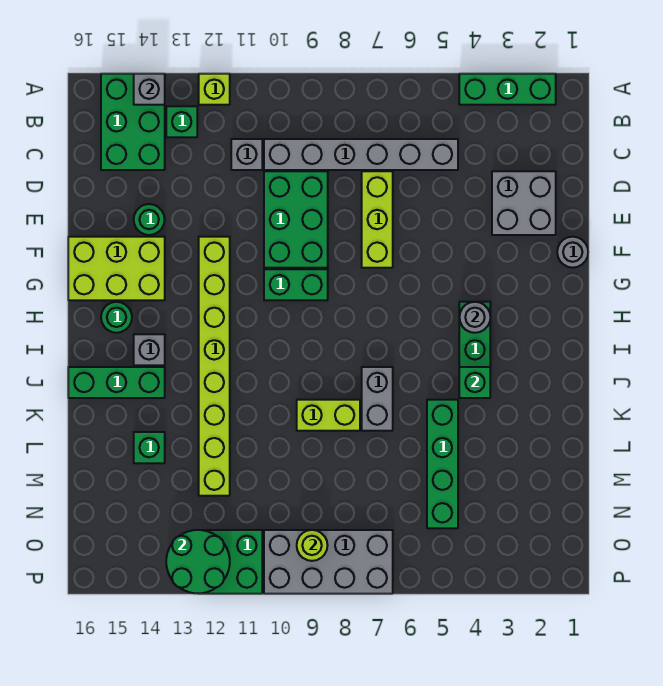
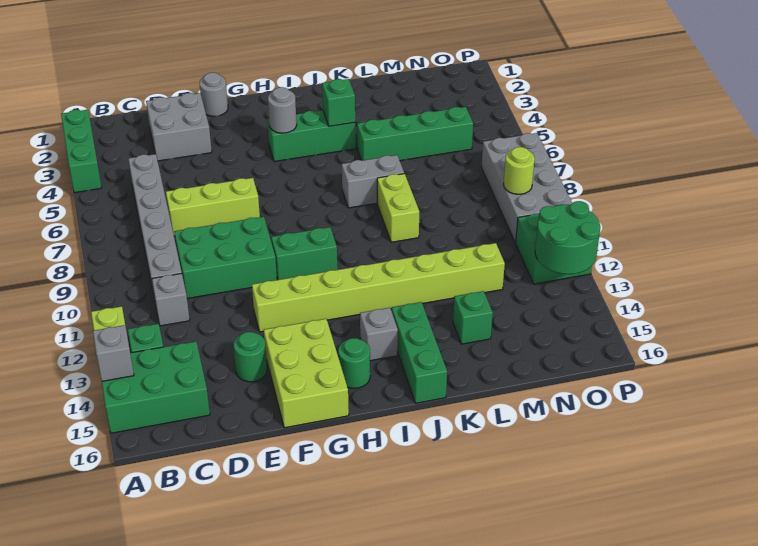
green 1x2 brick [264,269,328,300] -> green 1x2 brick turned to [271,227,337,280]

